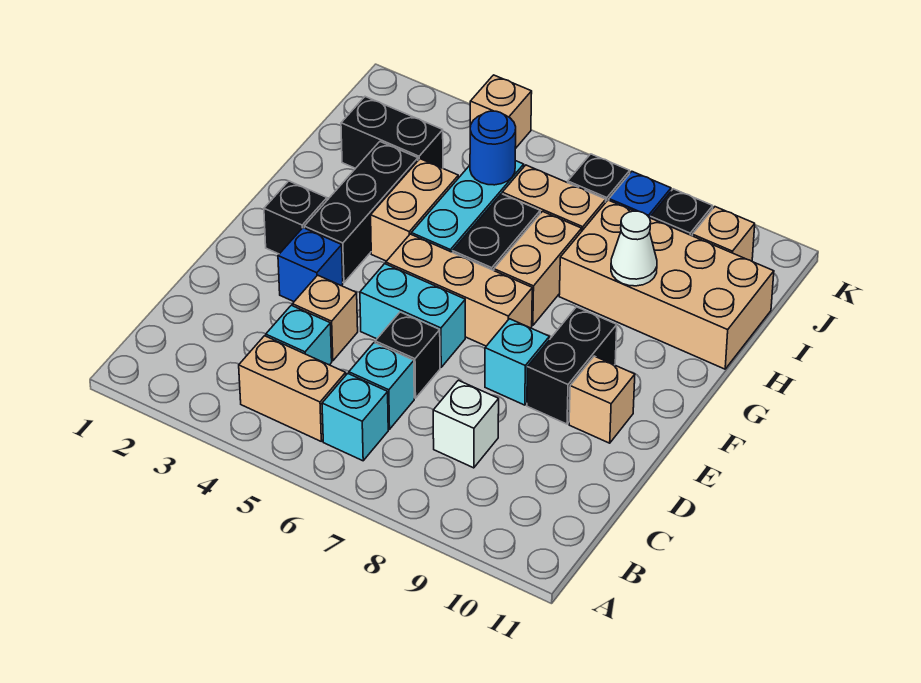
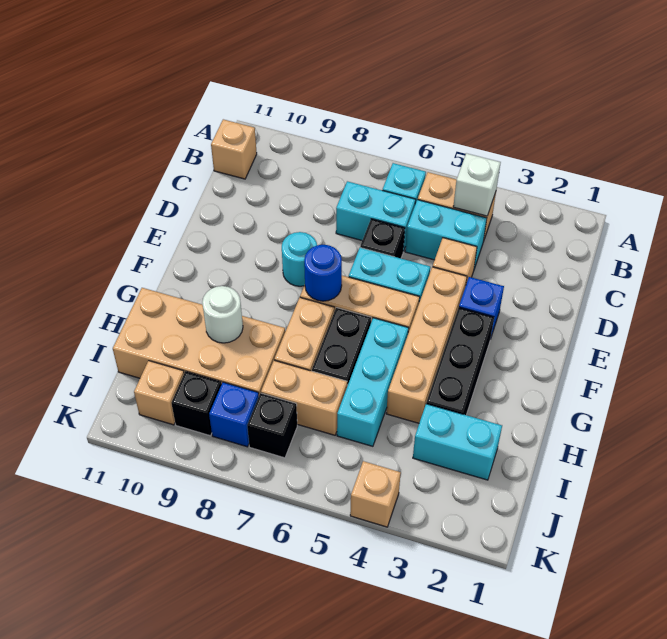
cyan 1x1 brick [266,305,332,365] -> cyan 1x2 brick [405,200,487,269]
cyan 1x1 brick [349,343,414,429] -> cyan 1x2 brick [336,181,415,251]
white 1x1 brick [433,380,499,468] -> white 1x1 brick moved to [453,153,501,216]
cyan 1x1 brick [485,319,549,405] -> cyan 1x1 round brick [282,232,317,286]
black 1x2 brick [527,307,617,424] -> none
tan 1x1 brick [569,356,635,443] -> tan 1x1 brick moved to [211,119,257,179]
black 1x1 brick [264,181,327,254] -> none
tan 1x2 brick [371,159,458,261] -> tan 1x4 brick [386,267,467,423]
white 1x1 cone [611,211,657,286] -> white 1x1 round brick [202,286,243,343]
black 1x2 brick [341,97,443,168] -> cyan 1x2 brick [413,404,502,480]
blue 1x1 round brick [470,111,516,185] -> blue 1x1 round brick moved to [304,245,342,301]

